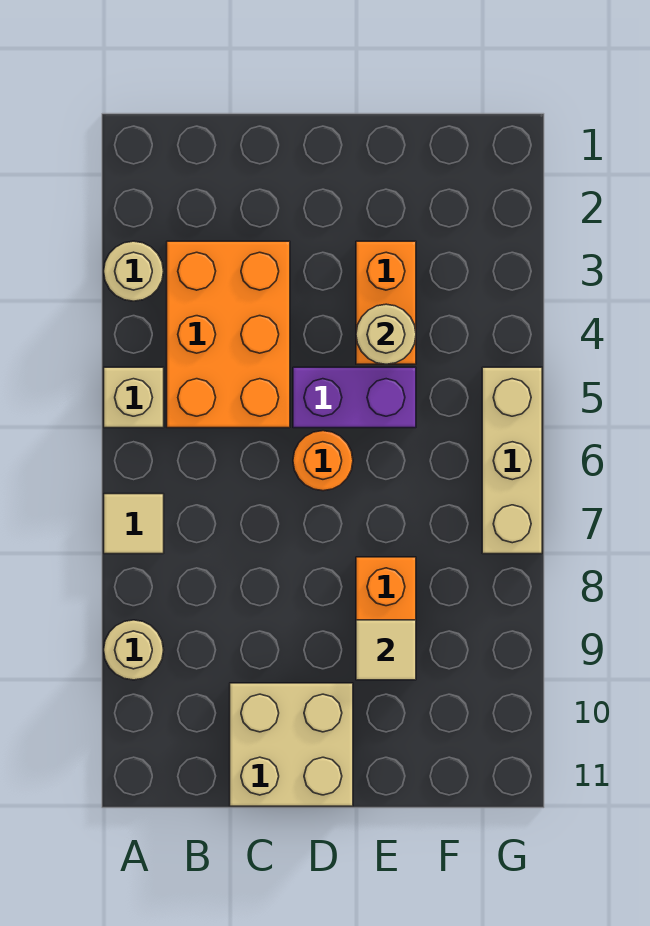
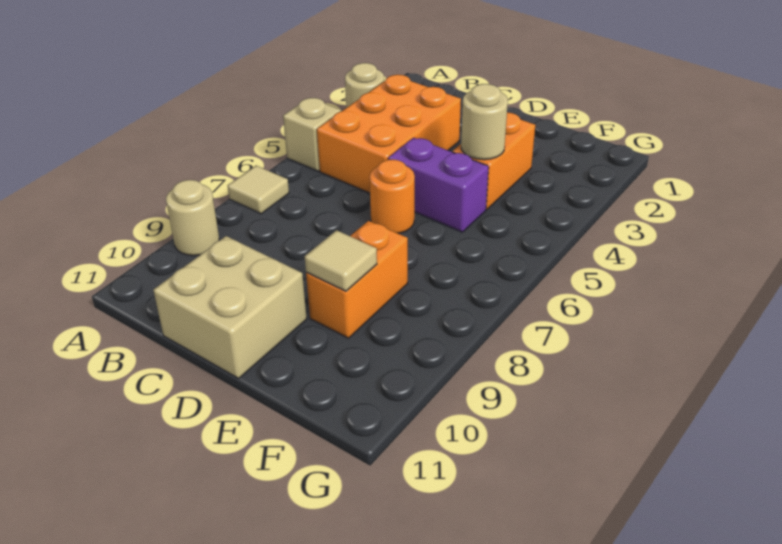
tan 1x3 brick [482,367,542,554] -> none

